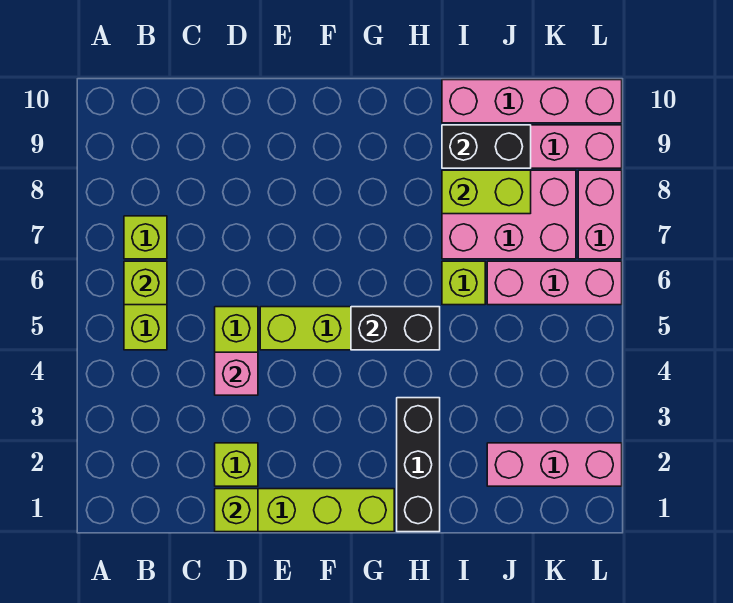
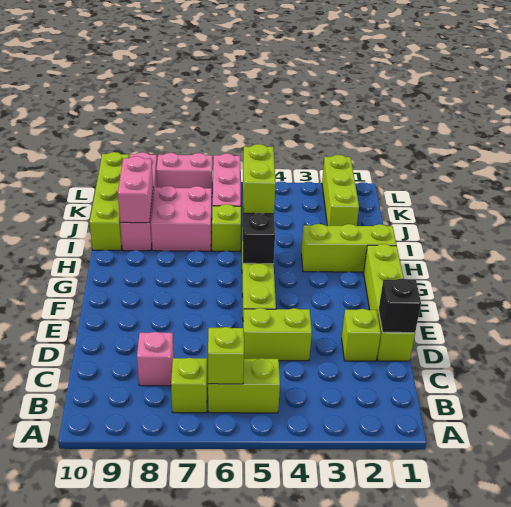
lime 1x1 brick [215,489,258,532] -> black 1x1 brick [379,279,421,333]
pink 1x1 brick [215,352,258,395] -> pink 1x1 brick moved to [137,332,174,386]
black 1x3 brick [397,398,440,532] -> lime 1x3 brick [301,224,396,272]
pink 2x3 brick [442,170,576,259] -> pink 2x2 brick [151,186,212,251]
lime 1x2 brick [442,170,531,214] -> lime 1x2 brick moved to [243,144,276,214]
black 1x2 brick [442,125,531,168] -> pink 1x2 brick [118,156,153,223]
pink 1x4 brick [442,80,622,123] -> lime 1x4 brick [90,152,129,250]
pink 1x3 brick [487,443,622,486] -> lime 1x3 brick [322,155,359,226]

